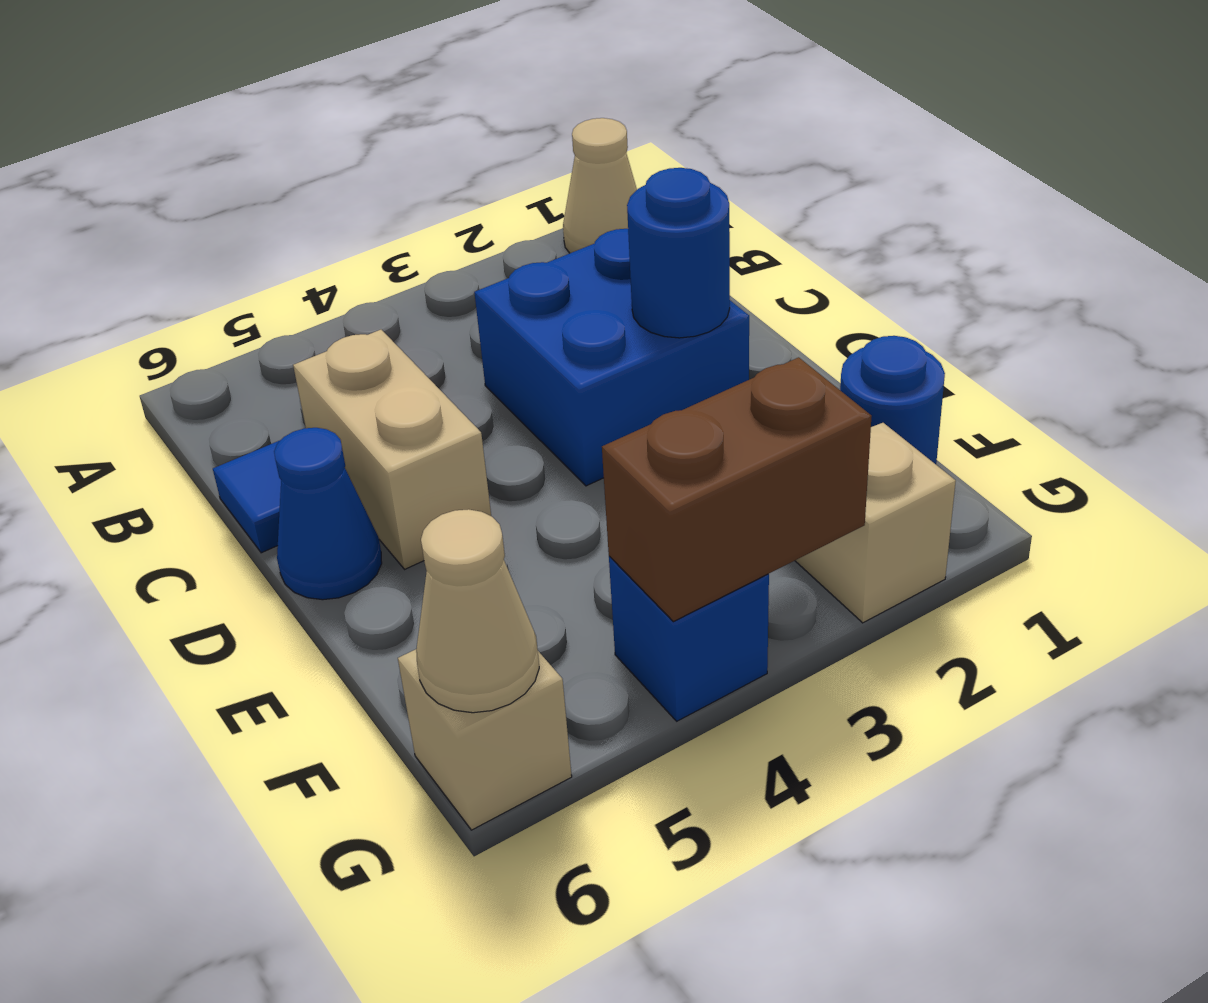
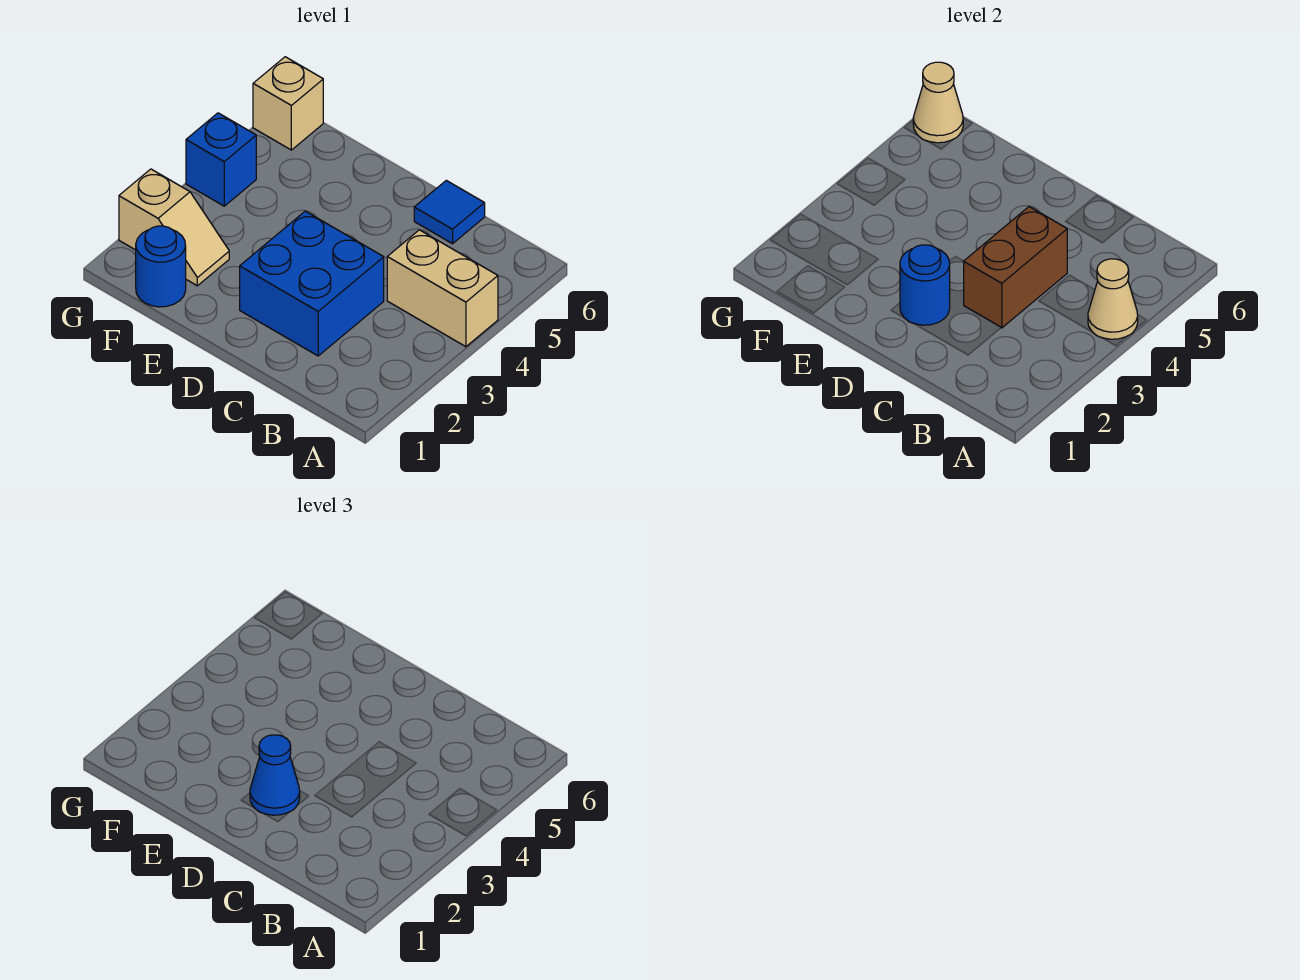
tan 1x1 cone [563,118,637,253] -> tan 1x1 cone moved to [1088,259,1138,339]
tan 1x2 brick [293,330,491,569] -> tan 1x2 brick moved to [387,230,498,347]
blue 1x1 cone [274,428,382,600] -> blue 1x1 cone moved to [250,735,300,815]
brown 1x2 brick [602,357,872,622] -> brown 1x2 brick moved to [964,207,1067,328]

